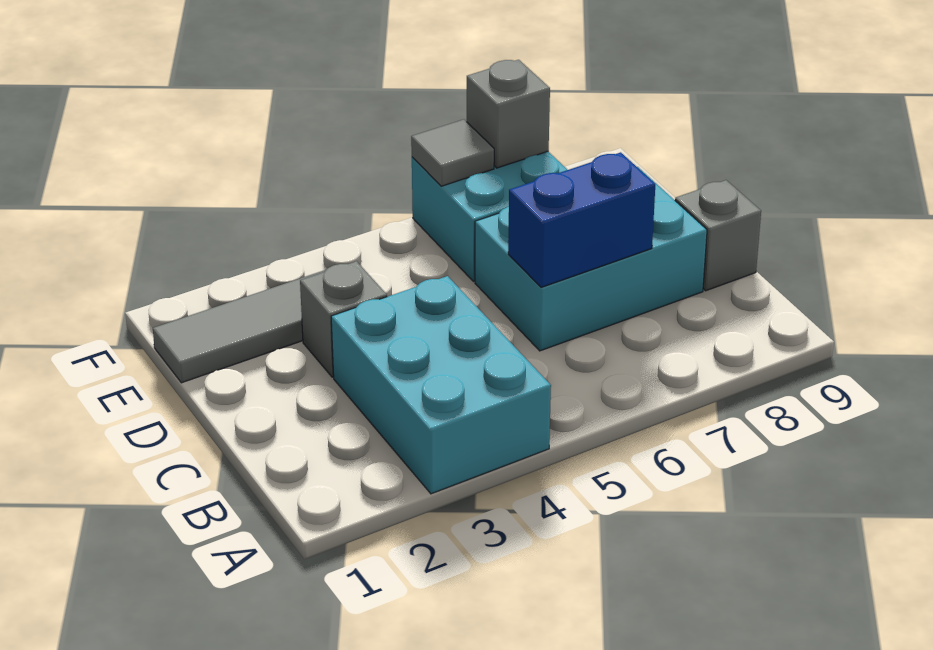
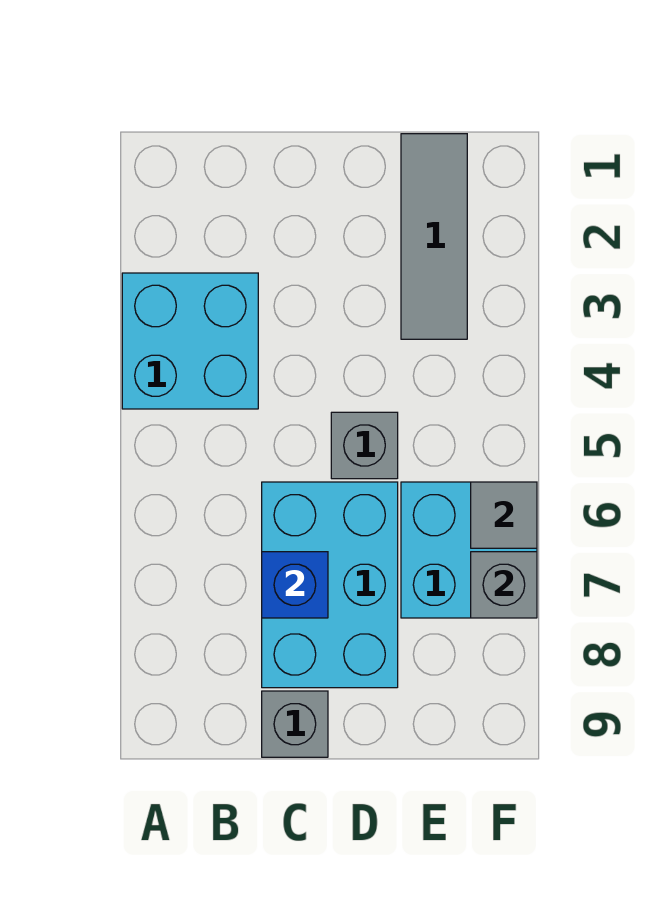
cyan 2x3 brick [331,276,551,494] -> cyan 2x2 brick [122,273,258,409]
blue 1x2 brick [508,152,655,287] -> blue 1x1 brick [262,552,328,618]
grey 1x1 brick [300,261,387,377] -> grey 1x1 brick moved to [331,412,398,479]

